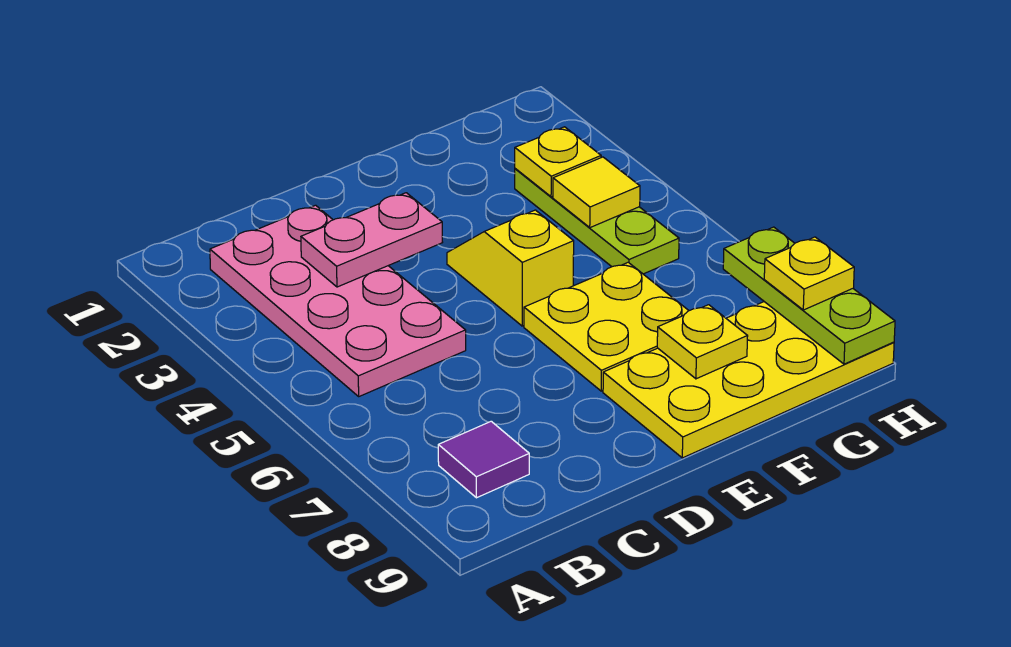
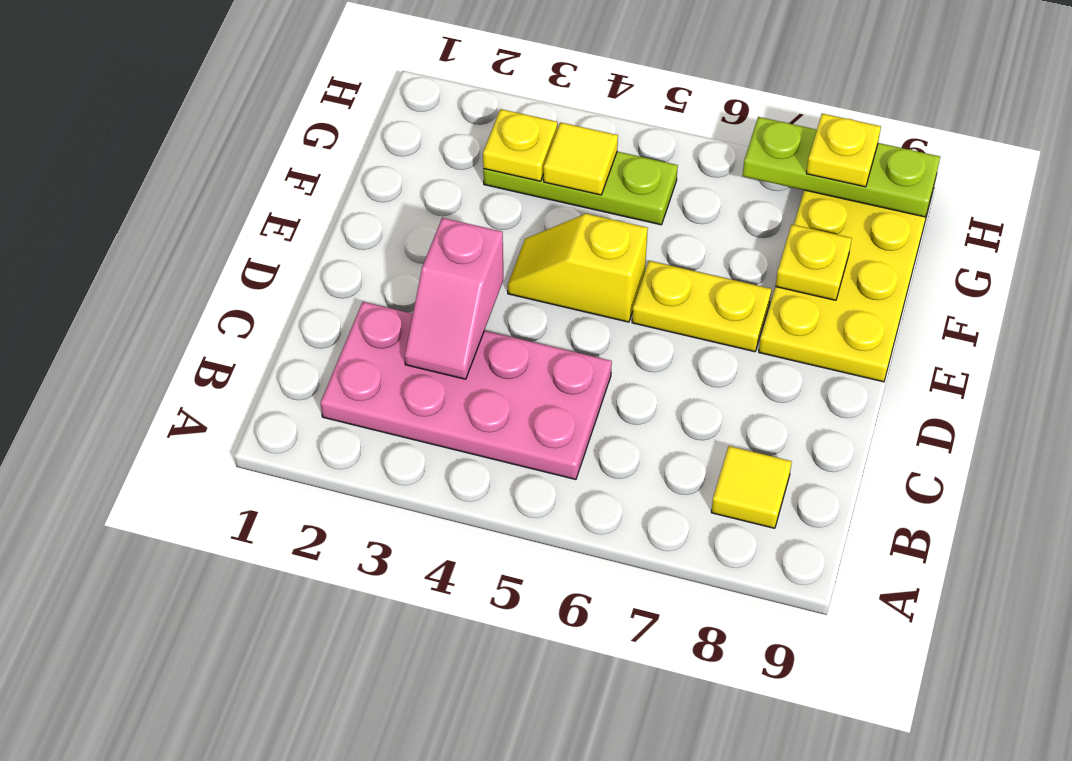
purple 1x1 tile [438,421,529,498] -> yellow 1x1 tile [711,446,792,528]
pink 1x2 plate [301,193,443,287] -> pink 1x2 slope [405,218,503,379]
yellow 2x2 plate [524,262,689,391] -> yellow 1x2 plate [632,261,771,352]

